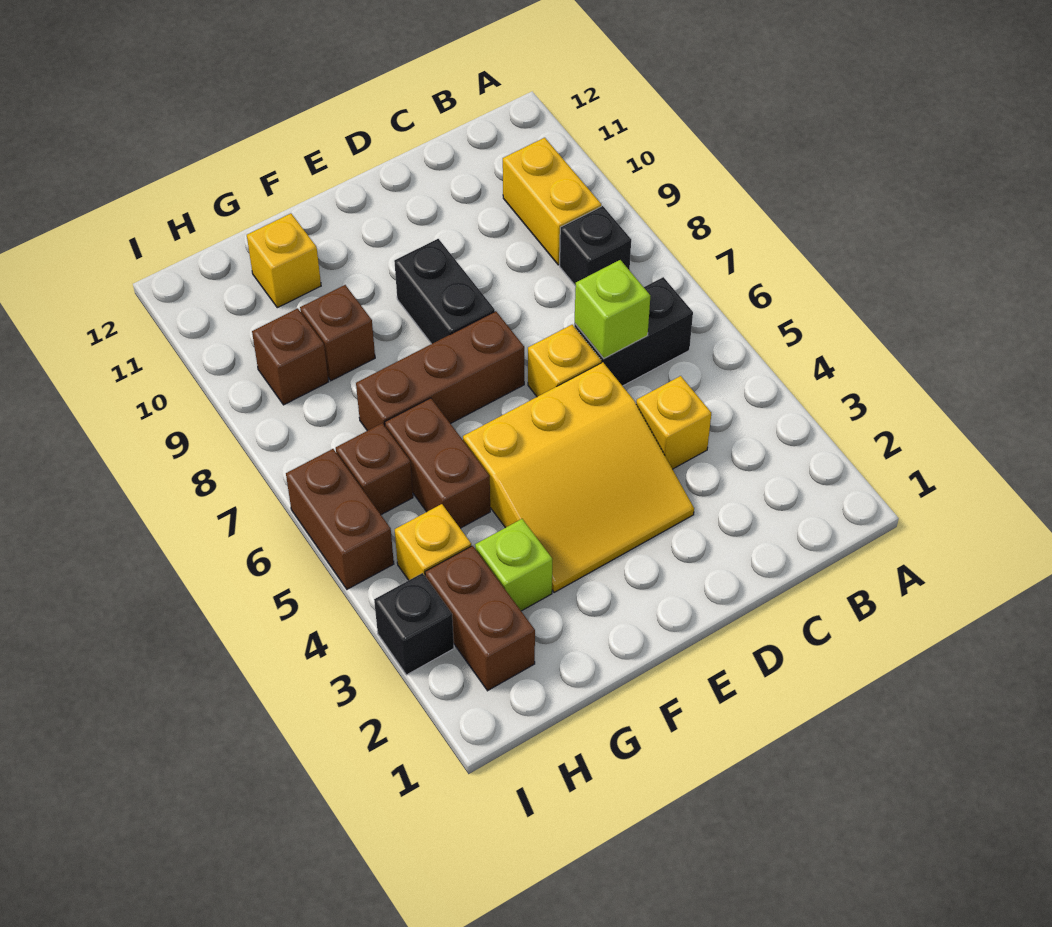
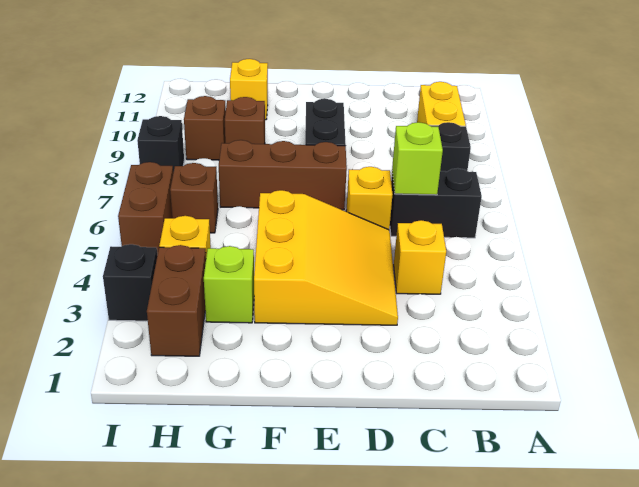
yellow 3x3 slope [463,362,694,592] -> yellow 3x3 slope turned to [254,190,398,325]
brown 1x2 brick [385,398,490,528] -> none
none -> black 1x1 brick [137,116,184,172]

